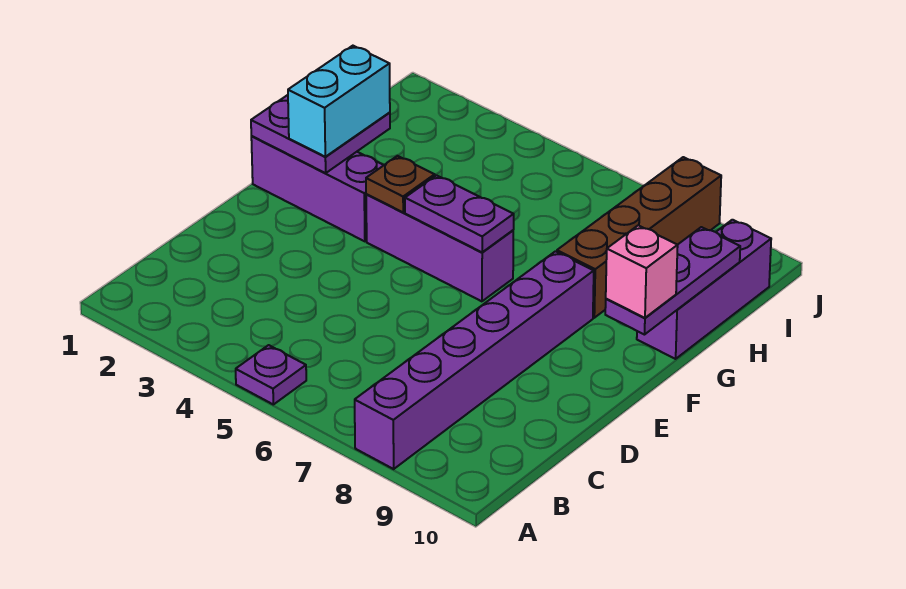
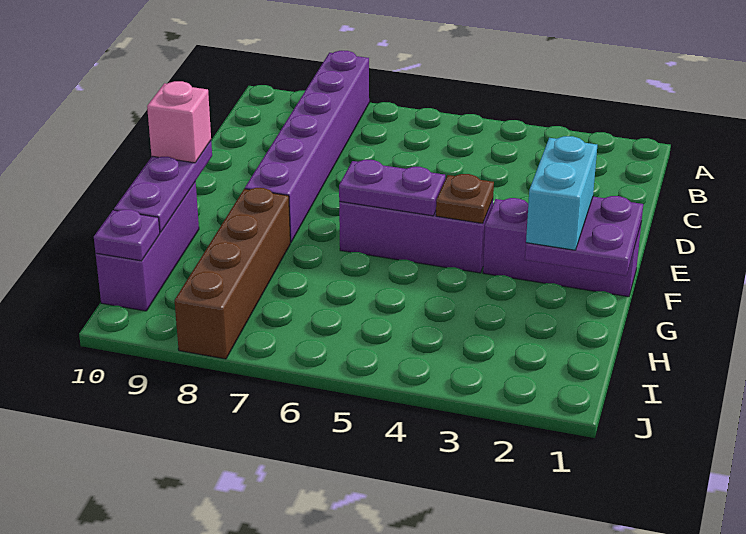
purple 1x1 plate [236,345,306,404] -> purple 1x1 plate moved to [94,209,160,261]

